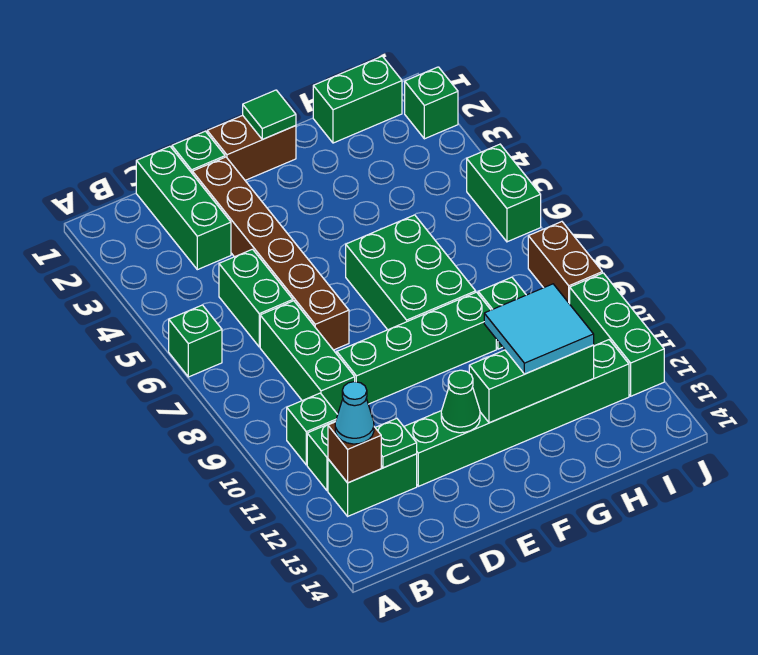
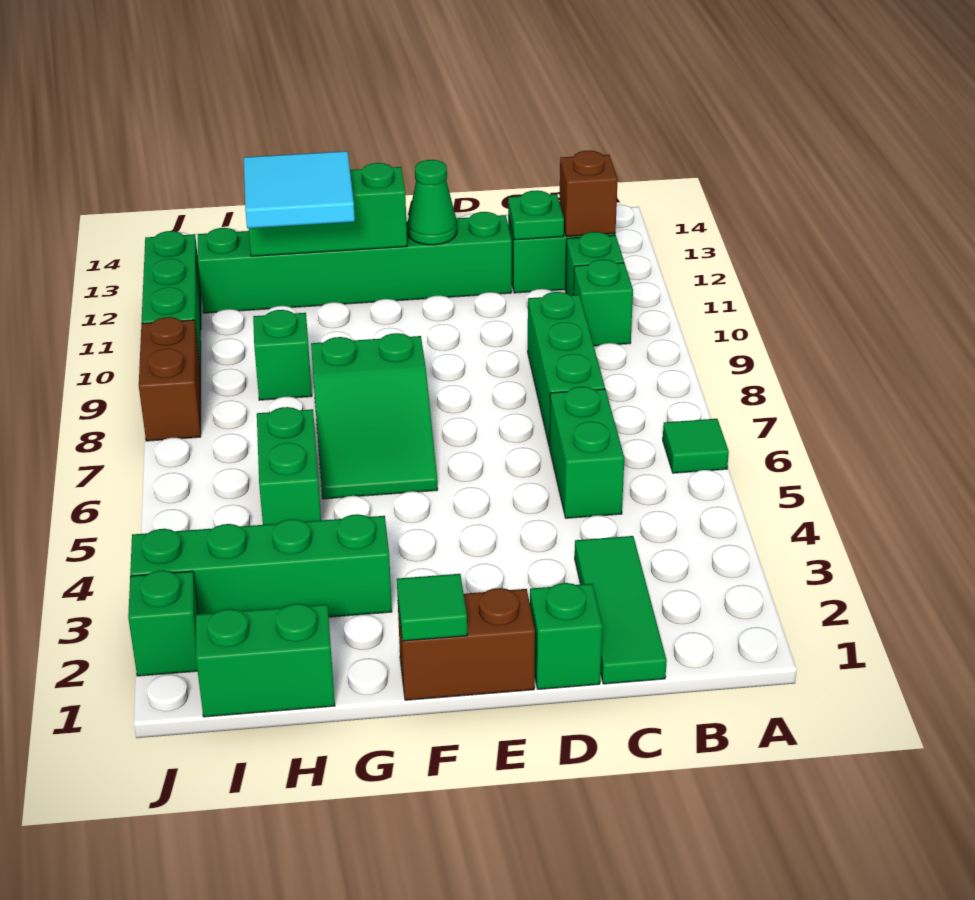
green 1x1 brick [169,305,222,377] -> green 1x1 tile [663,419,729,473]
cyan 1x1 cone [335,382,374,444] -> none
green 1x3 brick [136,146,231,270] -> green 1x3 tile [575,536,667,684]
brown 1x6 brick [192,157,349,350] -> none
green 1x4 brick [337,292,496,404] -> green 1x4 brick moved to [130,514,392,617]
green 2x3 brick [346,215,476,330] -> green 2x3 slope [311,333,438,499]
green 1x2 brick [467,144,541,242] -> green 1x2 brick moved to [257,407,321,525]

